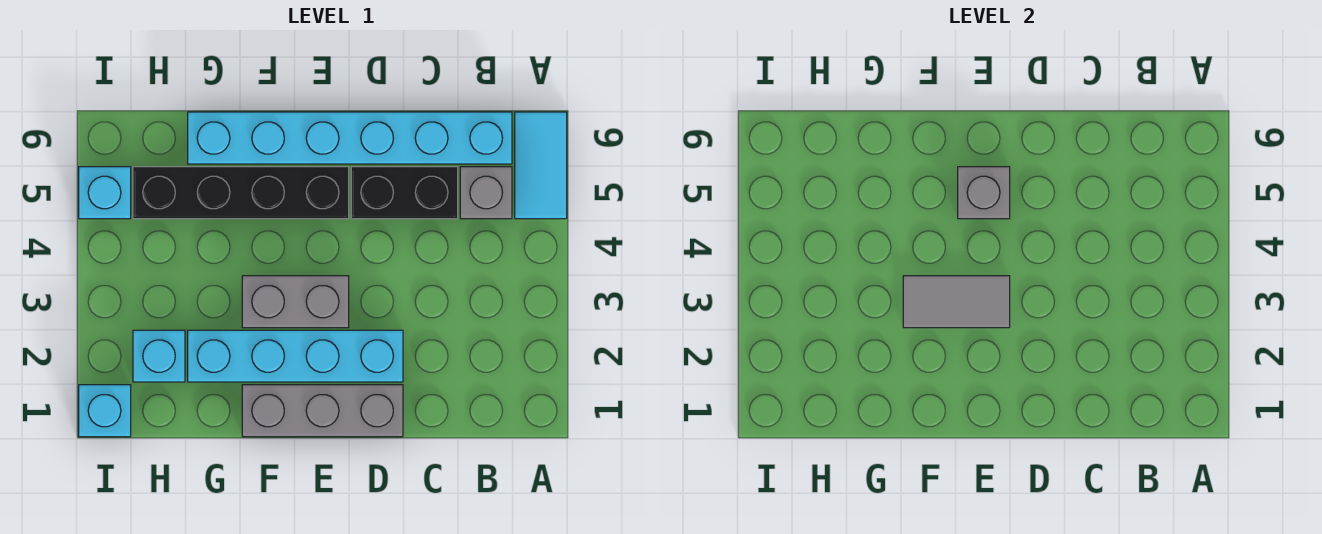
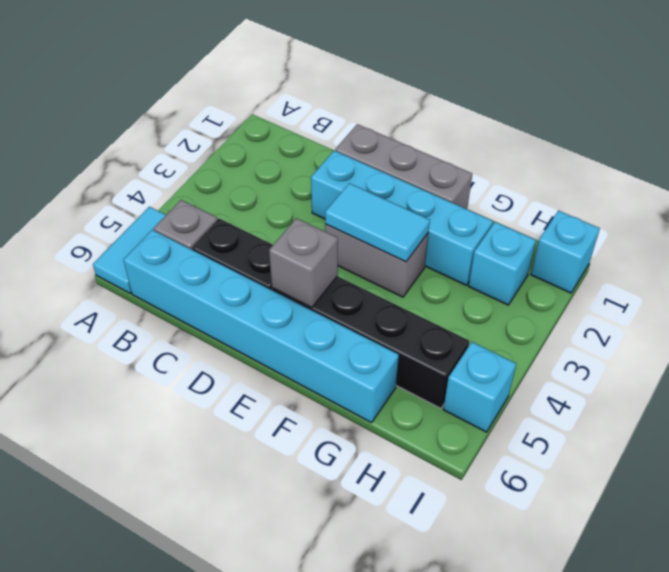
grey 1x2 tile [903,276,1010,328] -> cyan 1x2 tile [325,183,430,262]

